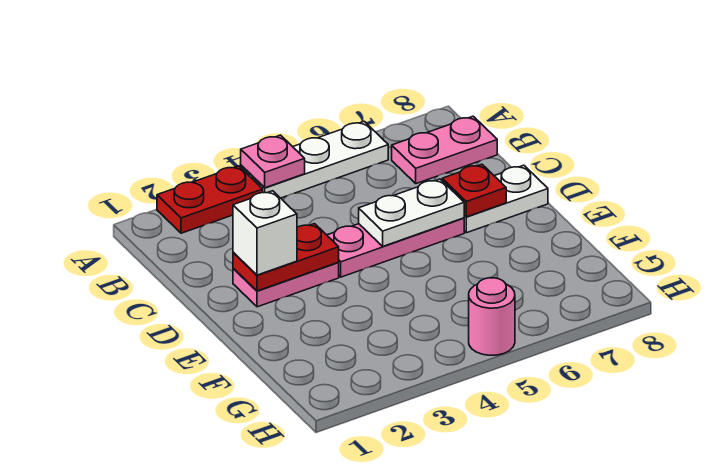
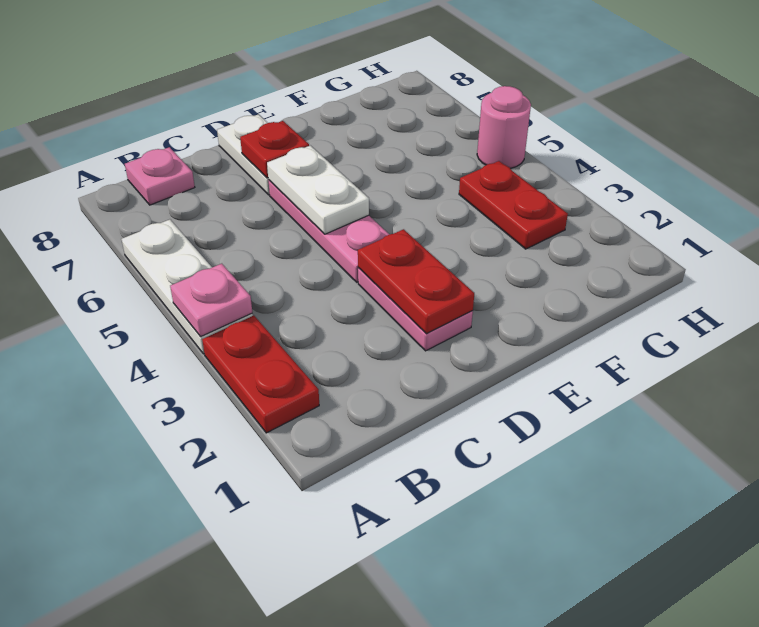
pink 1x2 plate [392,116,497,184] -> pink 1x1 plate [125,147,195,205]
white 1x1 brick [233,191,297,275] -> none
none -> red 1x2 plate [459,161,568,249]

